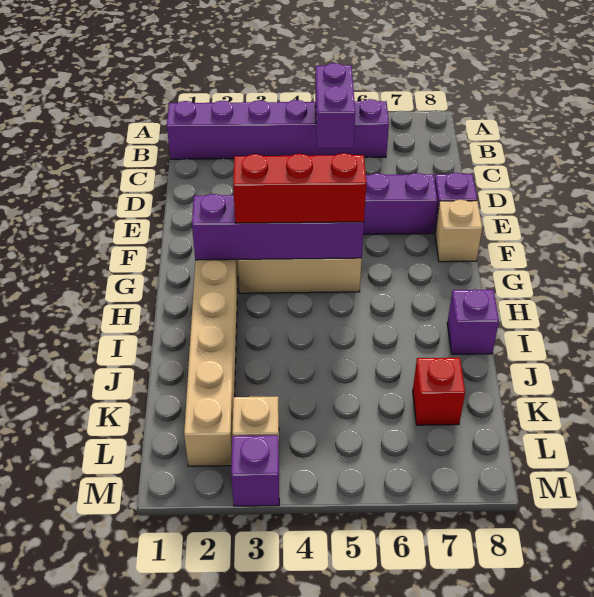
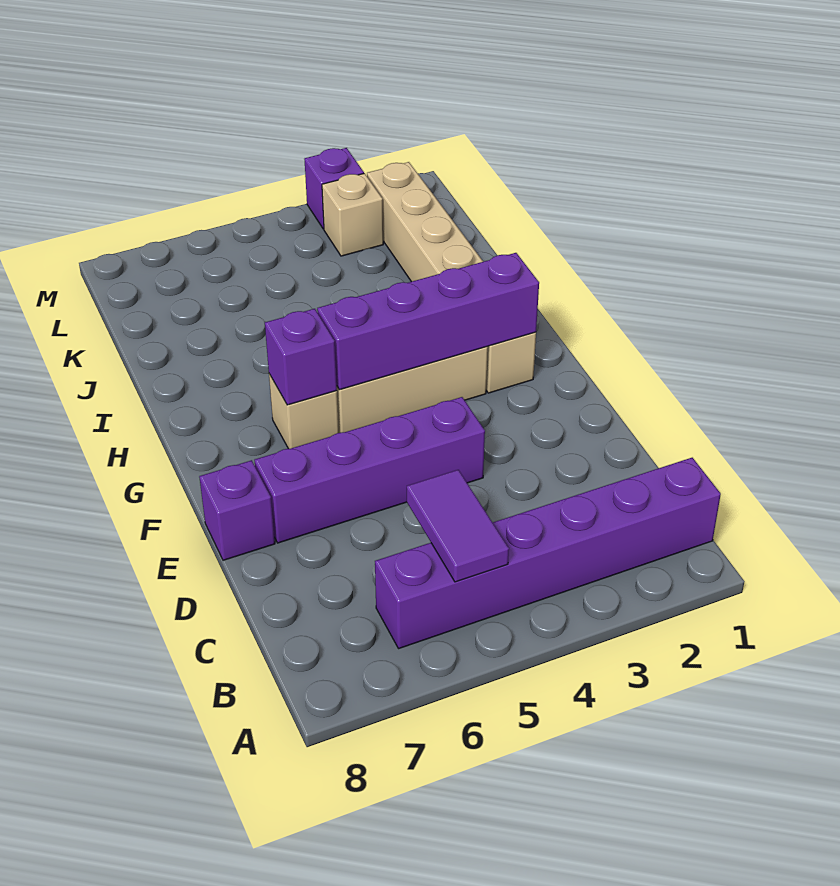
purple 1x2 brick [315,63,355,148] -> purple 1x2 tile [407,470,509,582]
tan 1x1 brick [435,200,482,262] -> tan 1x1 brick moved to [269,374,339,449]
red 1x3 brick [233,153,366,223] -> none
purple 1x1 brick [447,289,499,354] -> purple 1x1 brick moved to [265,309,337,405]
red 1x1 brick [413,358,465,425] -> none

